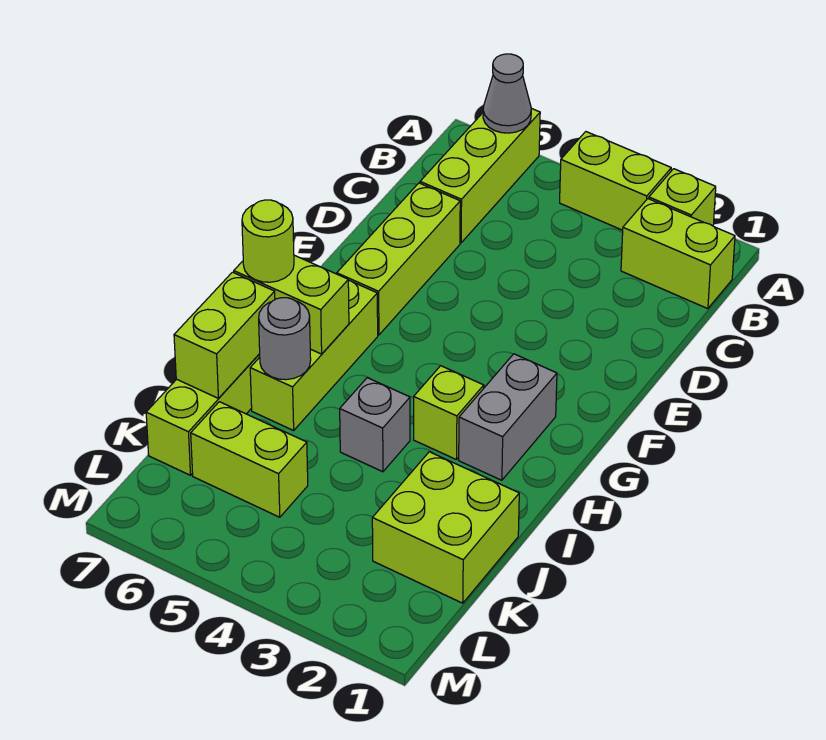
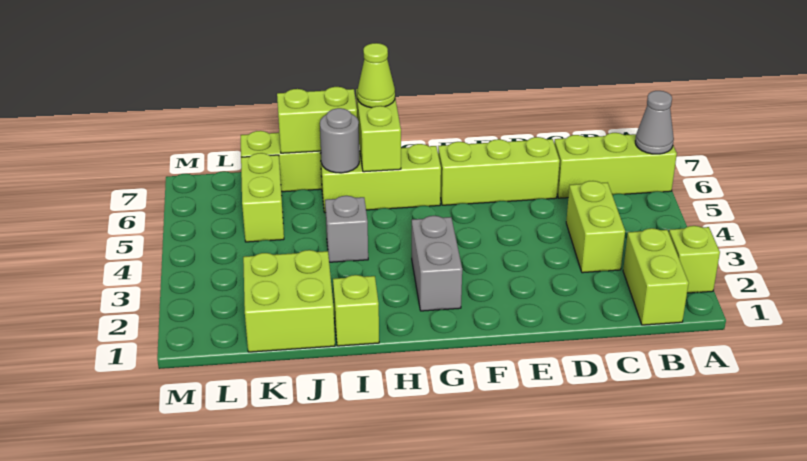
lime 1x2 brick [560,132,671,230] -> lime 1x2 brick moved to [566,181,625,273]
grey 1x2 brick [459,354,557,480] -> grey 1x2 brick turned to [412,216,462,311]
lime 1x1 brick [414,366,484,460] -> lime 1x1 brick moved to [333,275,379,346]
lime 1x1 round brick [242,200,294,282] -> lime 1x1 cone [357,43,395,108]

